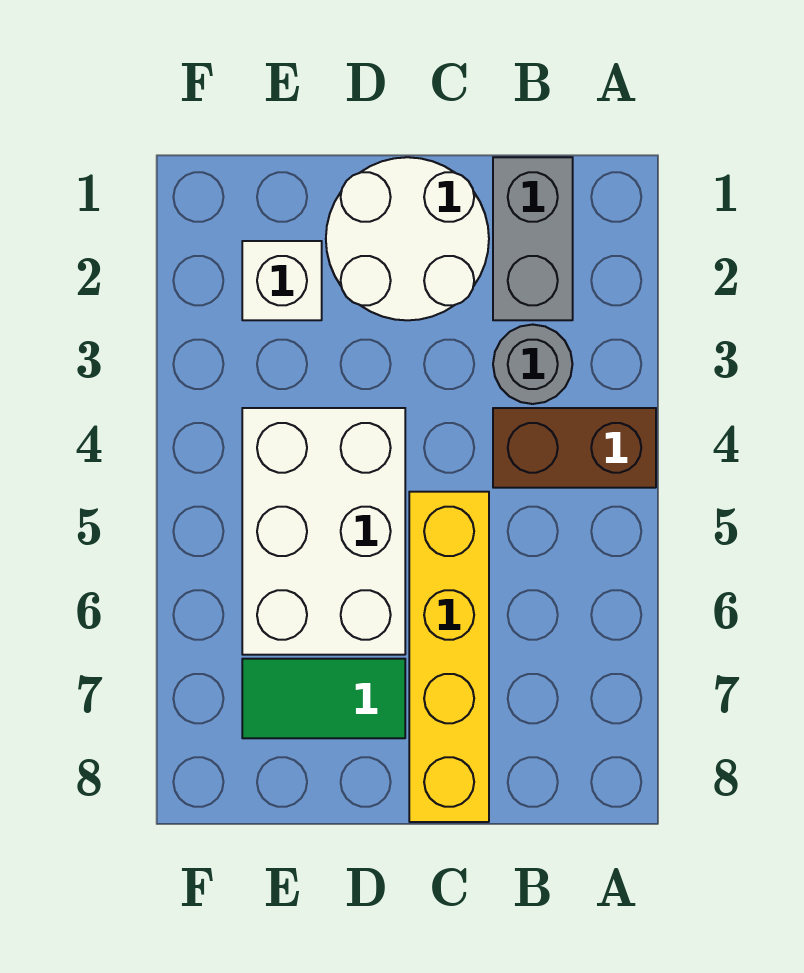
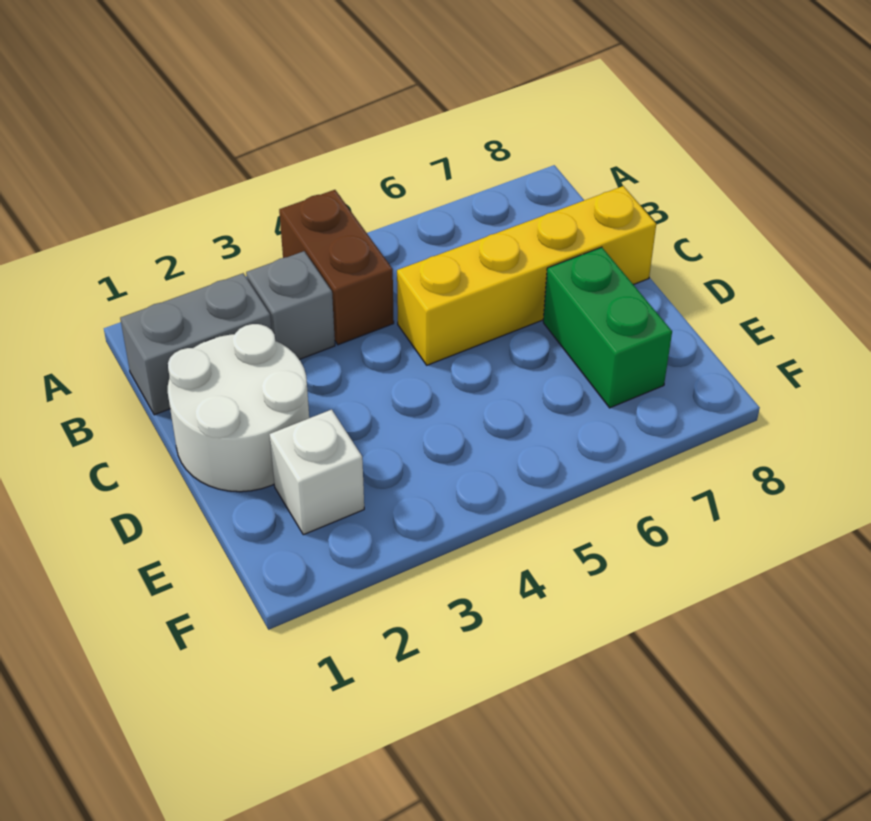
grey 1x1 round brick [493,325,572,404] -> grey 1x1 brick [246,251,335,360]
white 2x3 brick [242,408,405,655] -> none
green 1x2 tile [242,659,405,738] -> green 1x2 brick [543,247,672,408]

